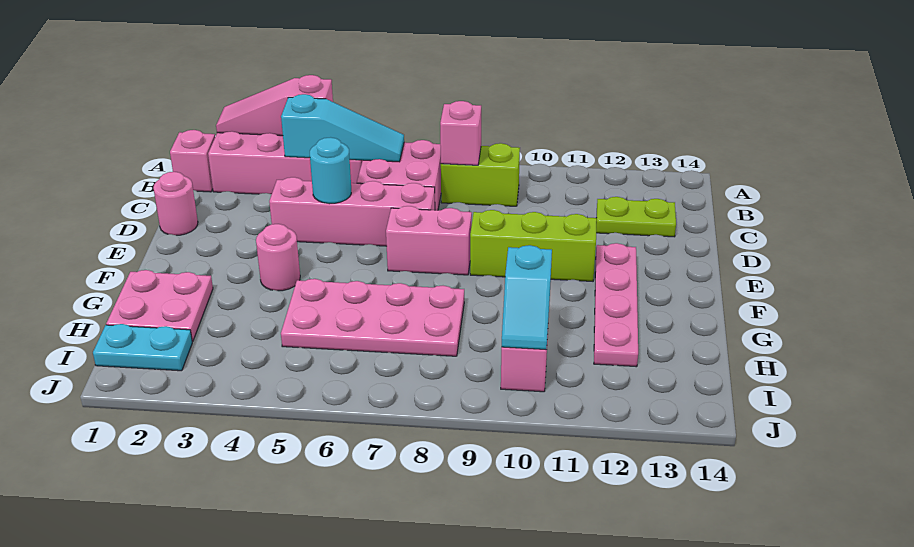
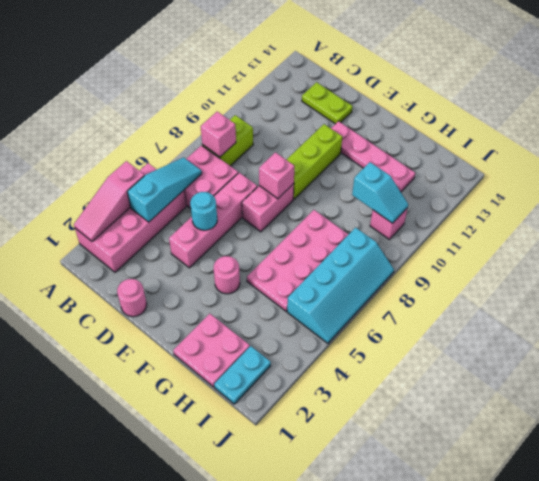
pink 1x1 brick [170,130,215,192] -> pink 1x1 brick moved to [259,152,294,199]
lime 1x2 plate [596,197,676,237] -> lime 1x2 plate turned to [302,82,353,124]
none -> cyan 2x4 slope [287,228,394,343]

